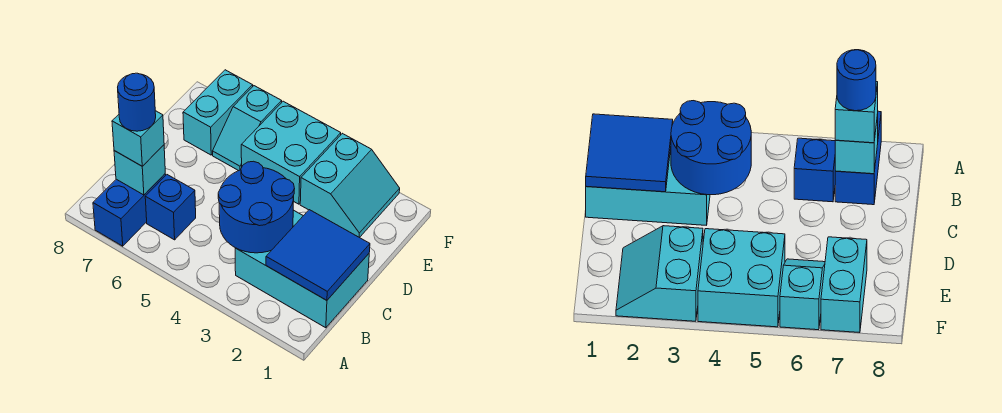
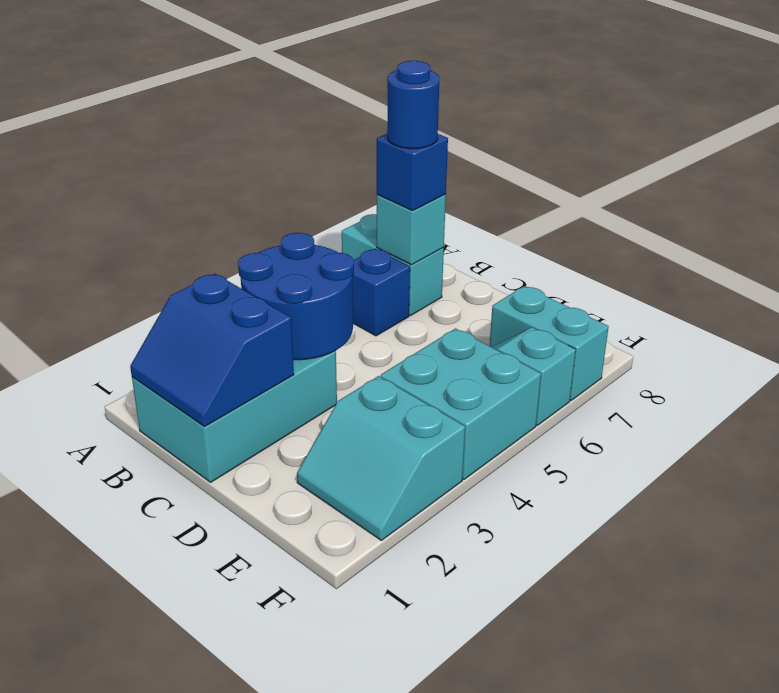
blue 1x2 brick [93,174,166,246] -> cyan 1x2 brick [342,214,444,316]
blue 2x2 tile [266,210,370,300] -> blue 2x2 slope [130,274,294,427]
cyan 1x1 brick [112,111,164,166] -> blue 1x1 brick [377,134,448,211]

